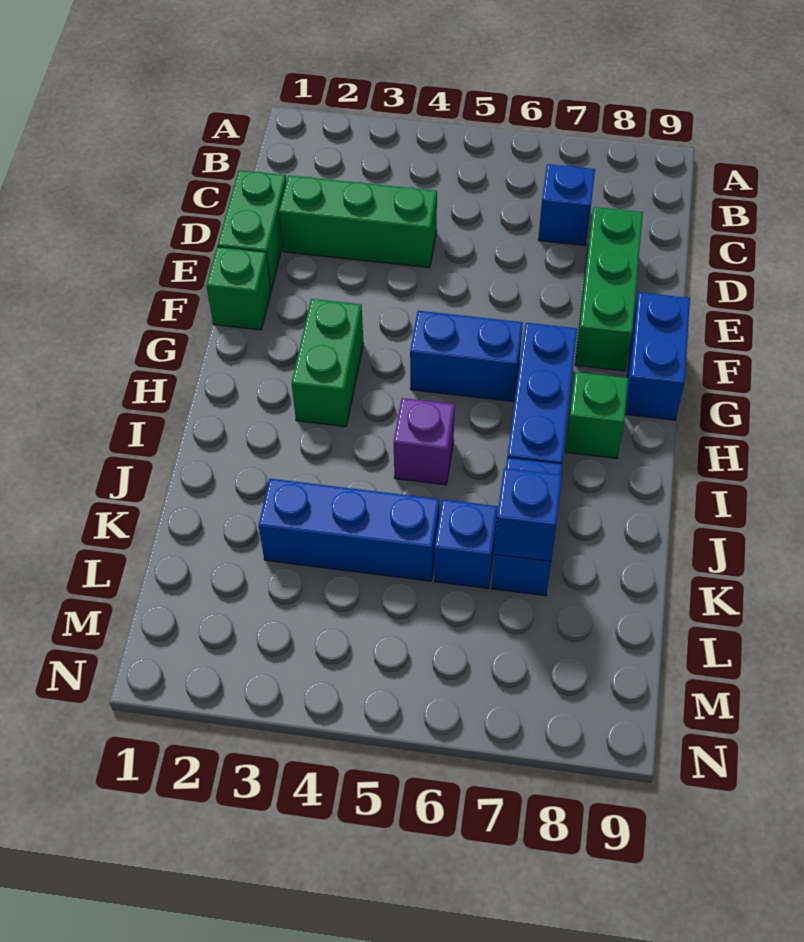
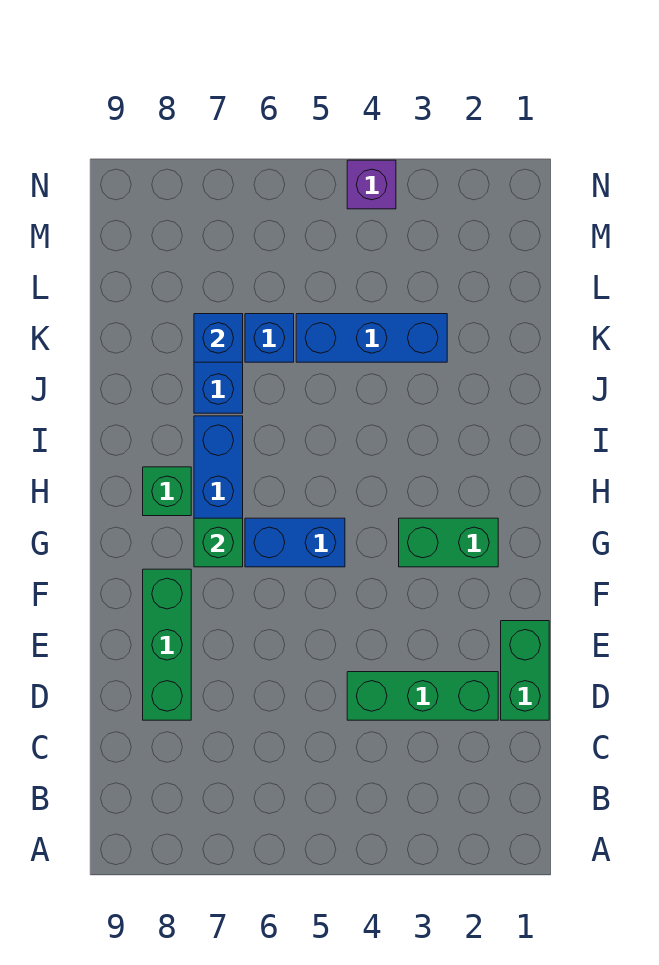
blue 1x1 brick [538,164,595,245] -> none
green 1x1 brick [206,247,271,330] -> green 1x1 brick moved to [194,518,243,567]
blue 1x2 brick [625,292,690,420] -> none
green 1x2 brick [292,299,364,427] -> green 1x2 brick turned to [399,518,498,567]
purple 1x1 brick [394,398,455,485] -> purple 1x1 brick moved to [347,160,396,209]

